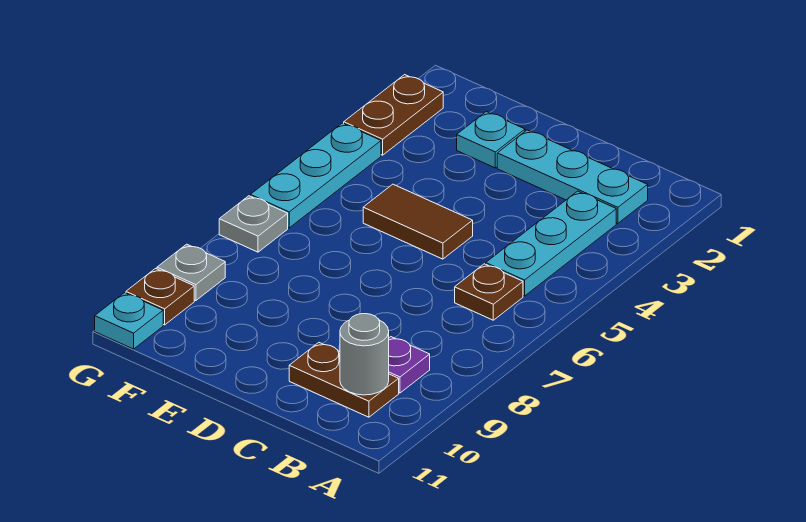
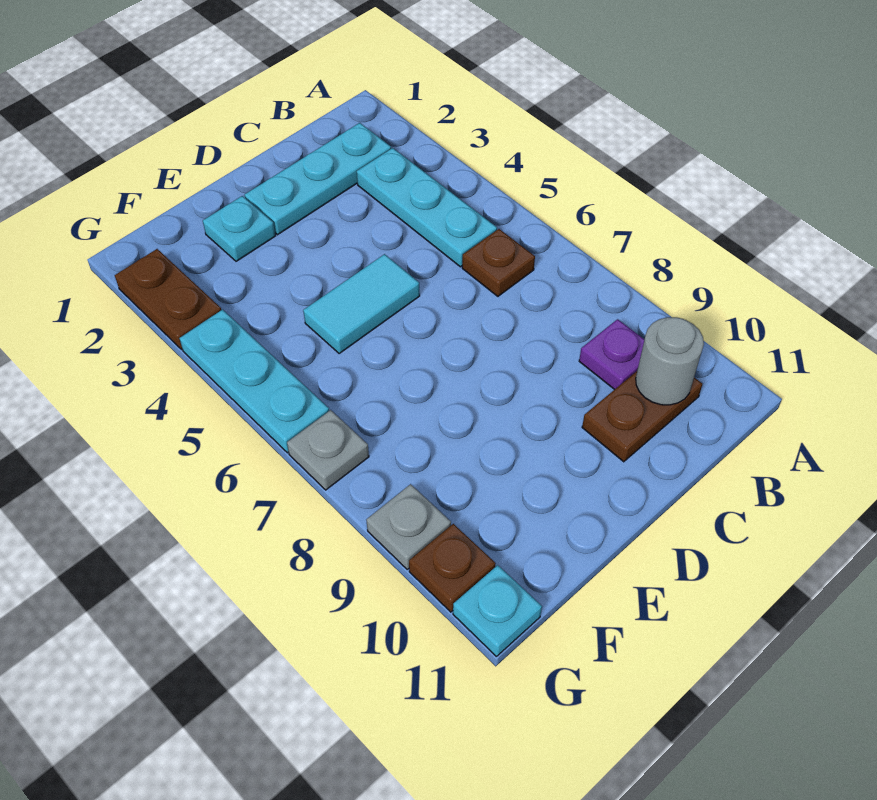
brown 1x2 tile [363,184,473,259] -> cyan 1x2 tile [303,254,420,354]

